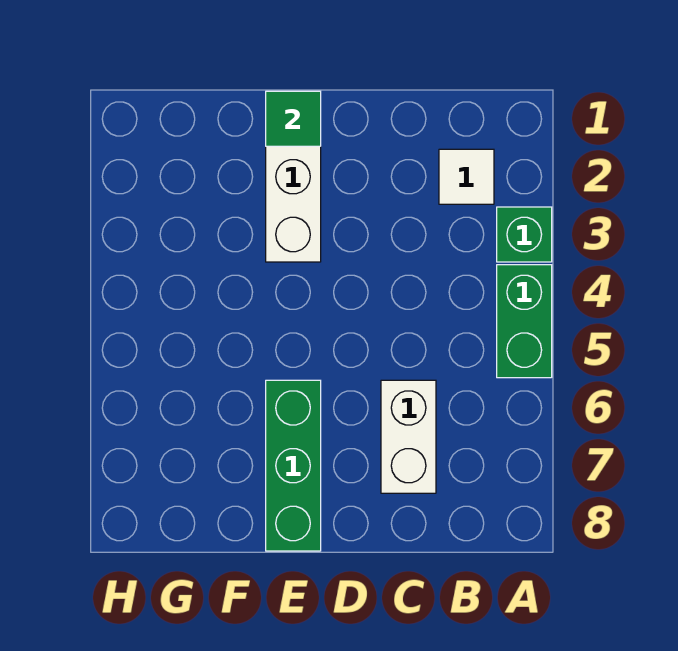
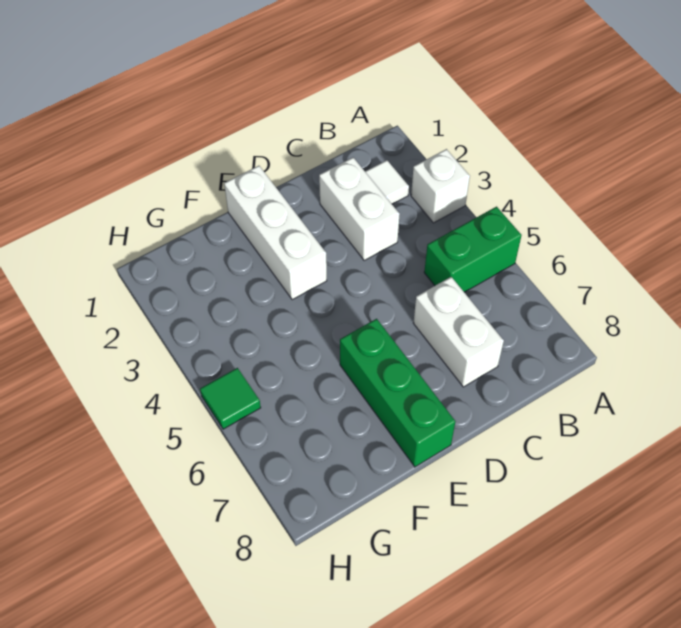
green 1x1 brick [497,207,552,262] -> white 1x1 brick [411,149,470,223]
green 1x2 brick [497,265,552,378] -> green 1x2 brick turned to [424,207,522,292]
none -> white 1x2 brick [319,158,400,260]
green 1x1 tile [266,91,321,146] -> green 1x1 tile moved to [200,368,261,429]

